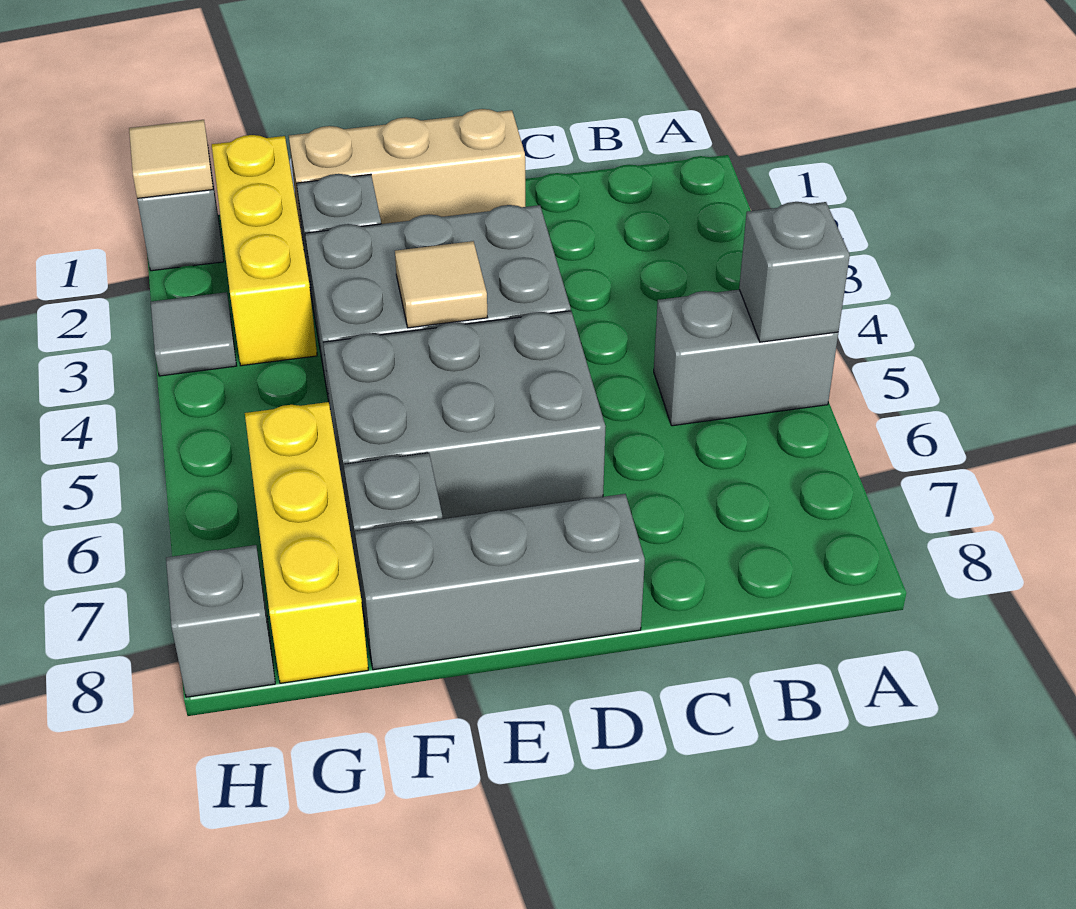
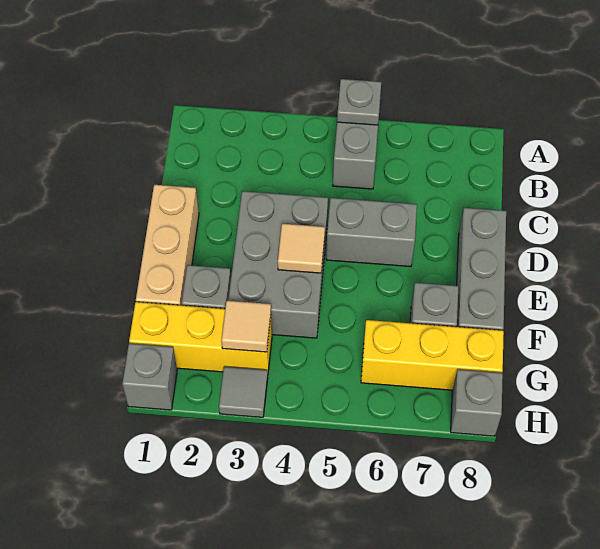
grey 1x1 brick [739,202,850,342] -> grey 1x1 plate [337,79,381,125]
grey 2x3 brick [323,311,606,527] -> grey 1x2 brick [326,198,417,267]
tan 1x1 tile [129,120,213,198] -> tan 1x1 tile moved to [221,301,271,352]

